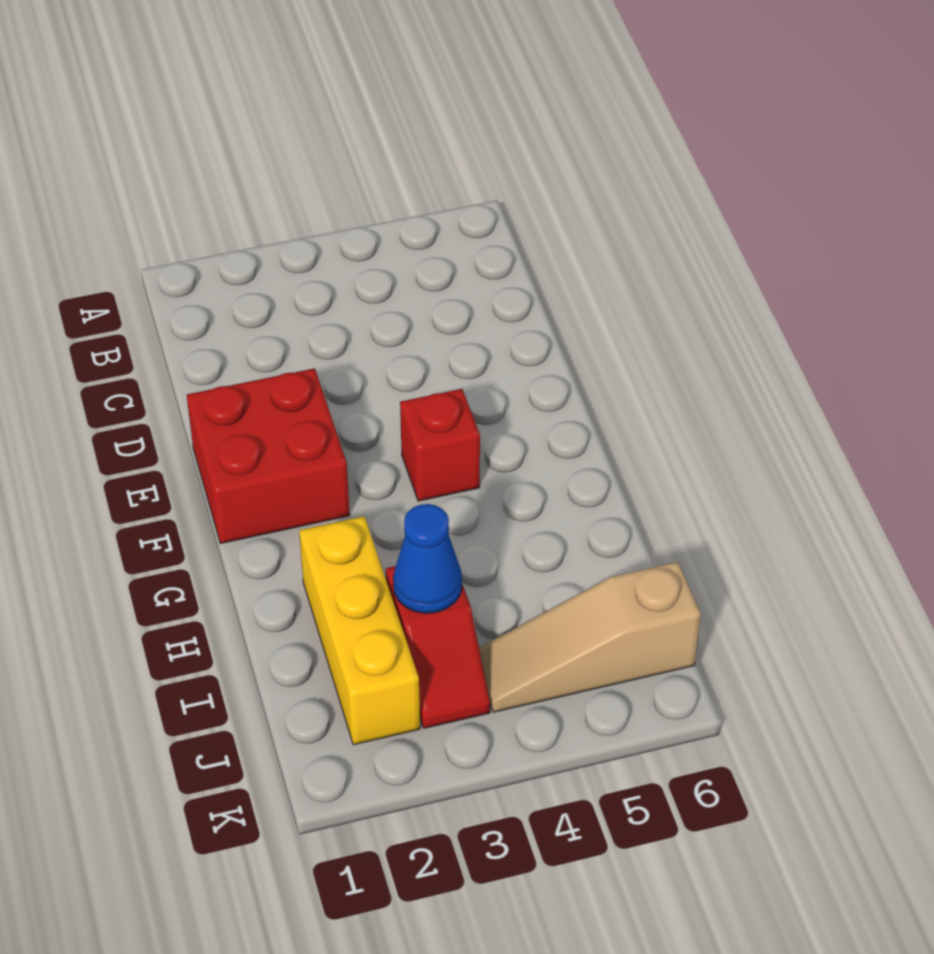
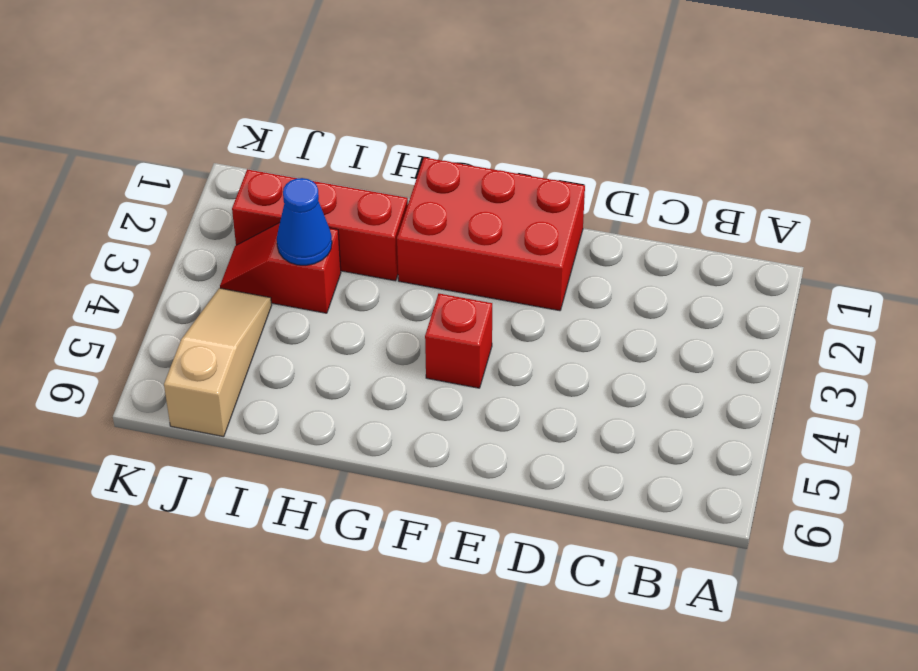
red 2x2 brick [187,368,350,544] -> red 2x3 brick [397,157,585,311]
yellow 1x3 brick [299,516,420,745] -> red 1x3 brick [232,169,408,281]

